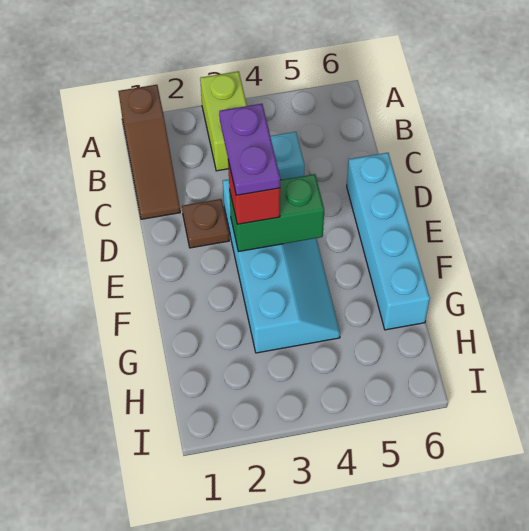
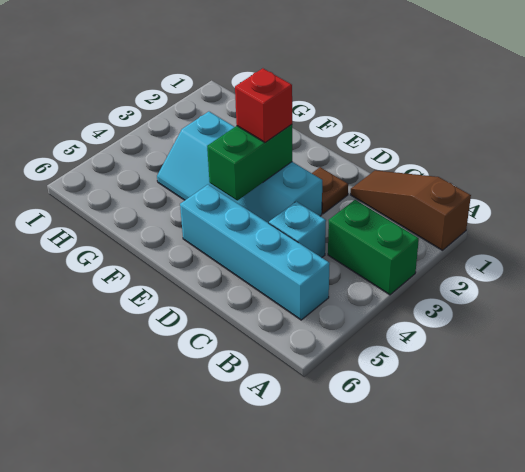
lime 1x2 brick [200,71,247,171] -> green 1x2 brick [328,200,419,295]
purple 1x2 plate [219,104,280,195] -> none
cyan 1x4 brick [347,153,430,330] -> cyan 1x4 brick moved to [180,184,330,320]

